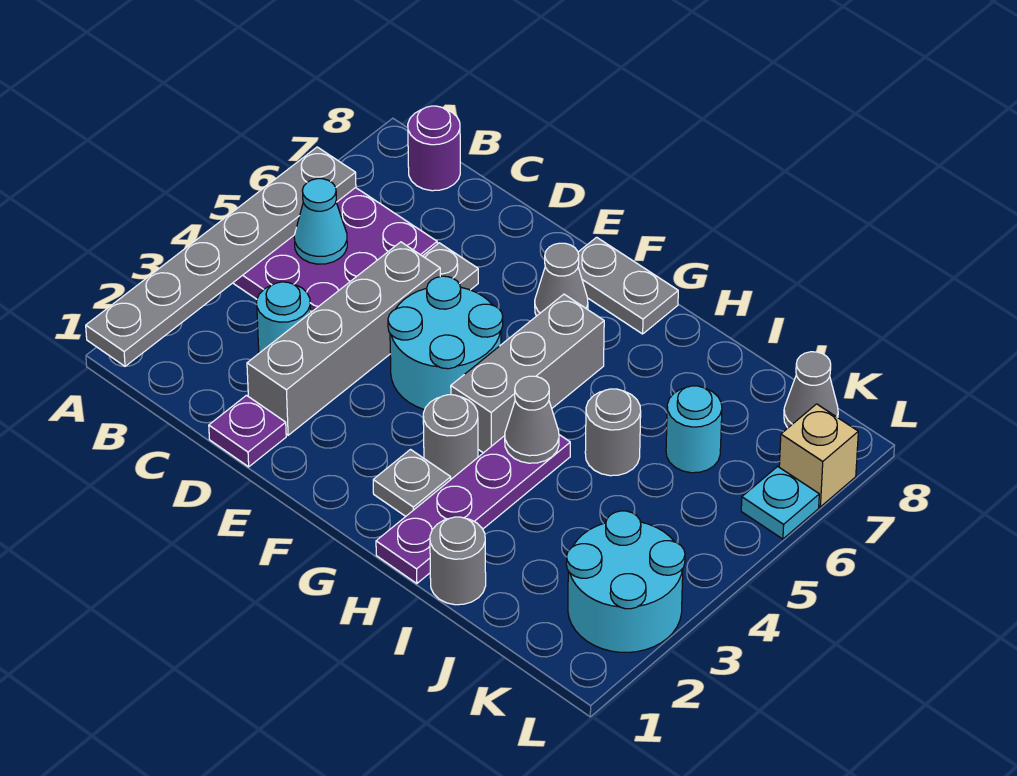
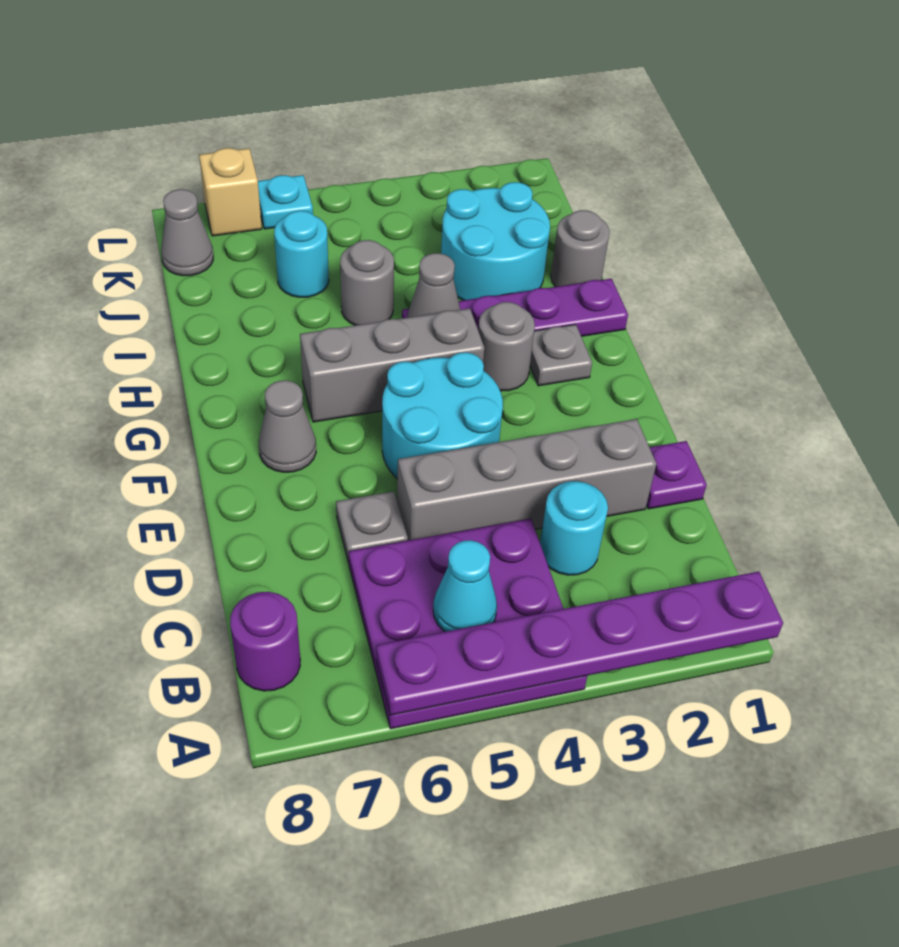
grey 1x6 plate [86,147,356,366] -> purple 1x6 plate [376,572,783,715]
grey 1x2 plate [578,237,678,334] -> none
cyan 2x2 round brick [566,511,685,652] -> cyan 2x2 round brick moved to [441,182,550,300]

